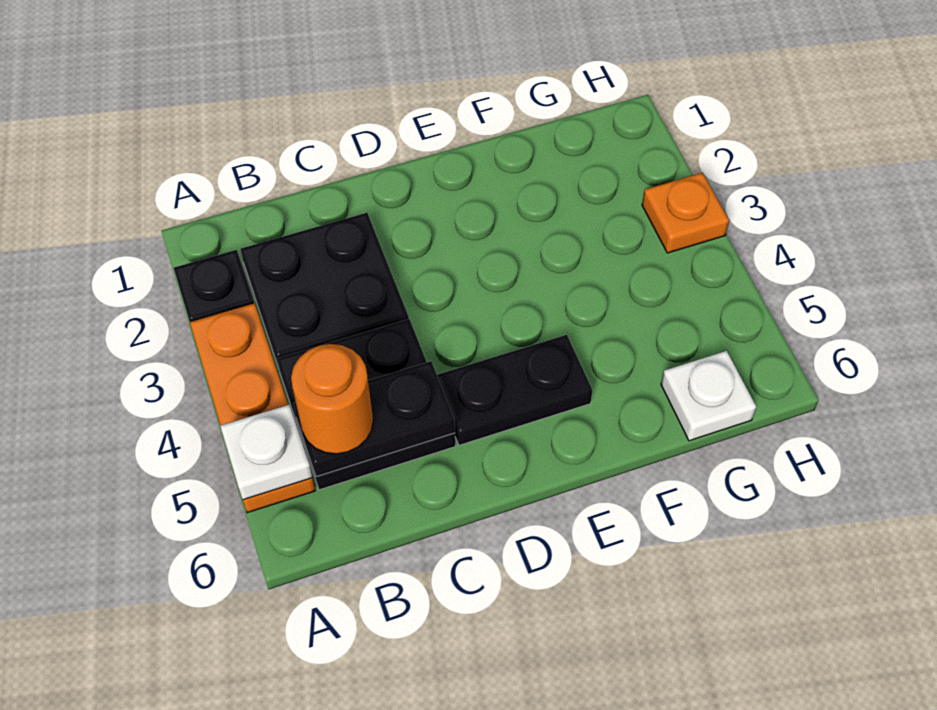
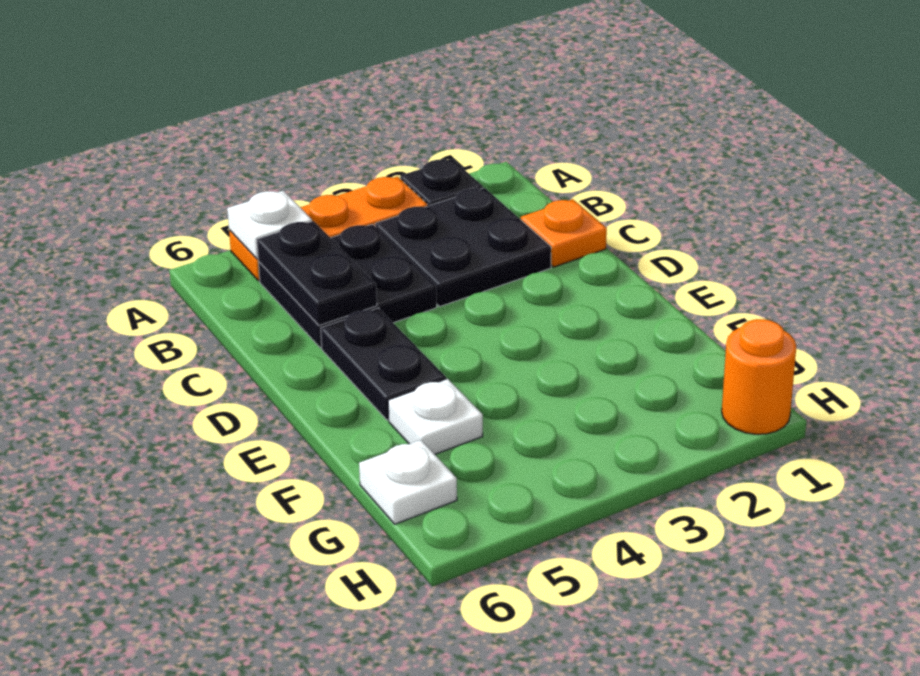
orange 1x1 round brick [291,344,373,454] -> orange 1x1 round brick moved to [722,319,796,434]
none -> white 1x1 plate [388,379,483,454]
orange 1x1 plate [642,173,729,253] -> orange 1x1 plate moved to [521,199,607,267]

